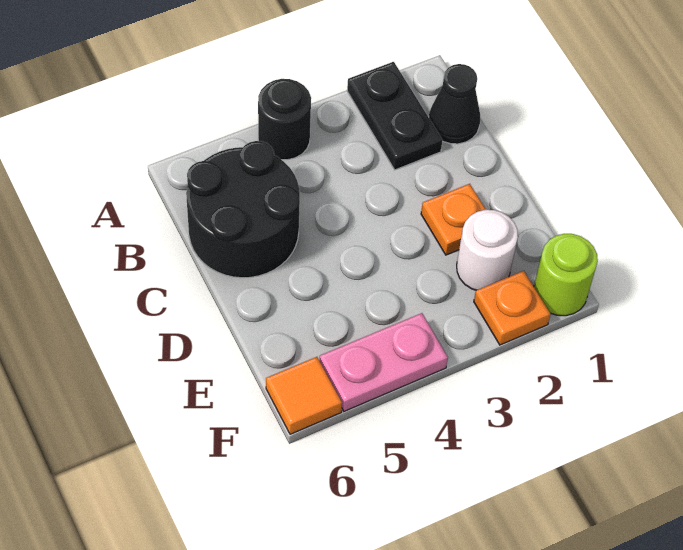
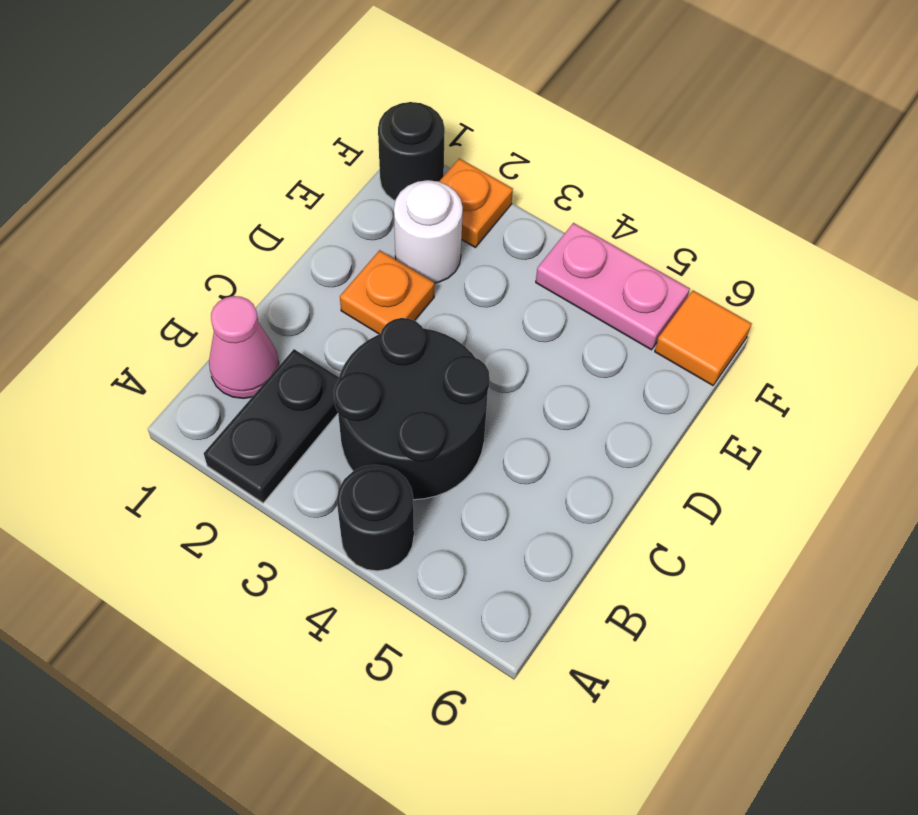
black 1x1 cone [429,64,480,144] -> pink 1x1 cone [209,296,279,399]
black 2x2 round brick [186,141,300,278] -> black 2x2 round brick moved to [334,318,490,500]
lime 1x1 round brick [534,234,598,316] -> black 1x1 round brick [378,102,445,200]

